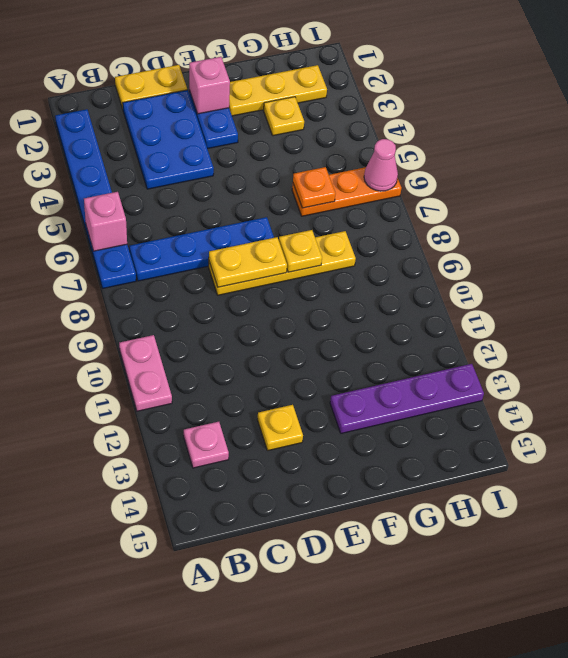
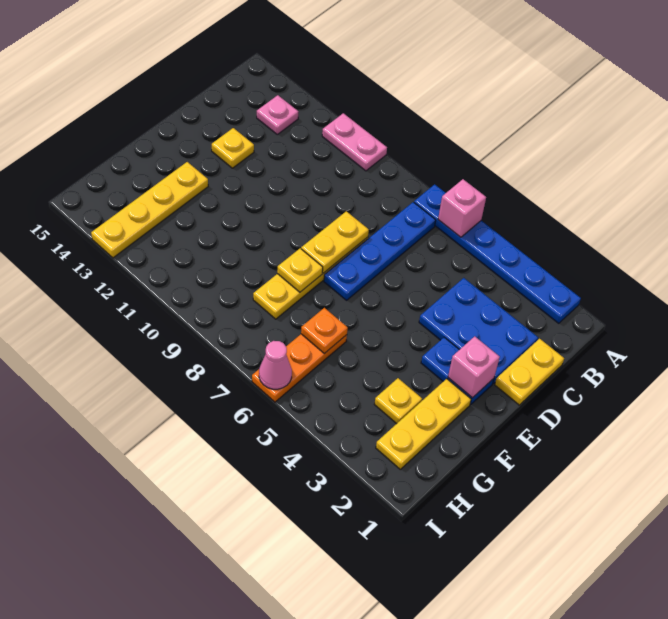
purple 1x4 plate [330,364,484,433] -> yellow 1x4 plate [91,162,208,258]

